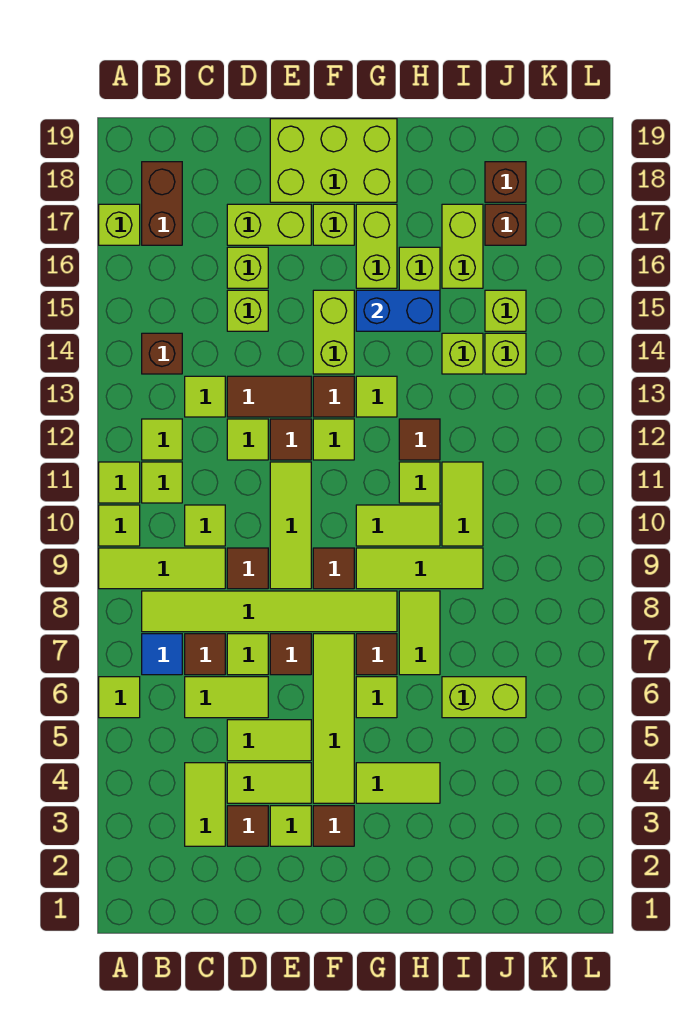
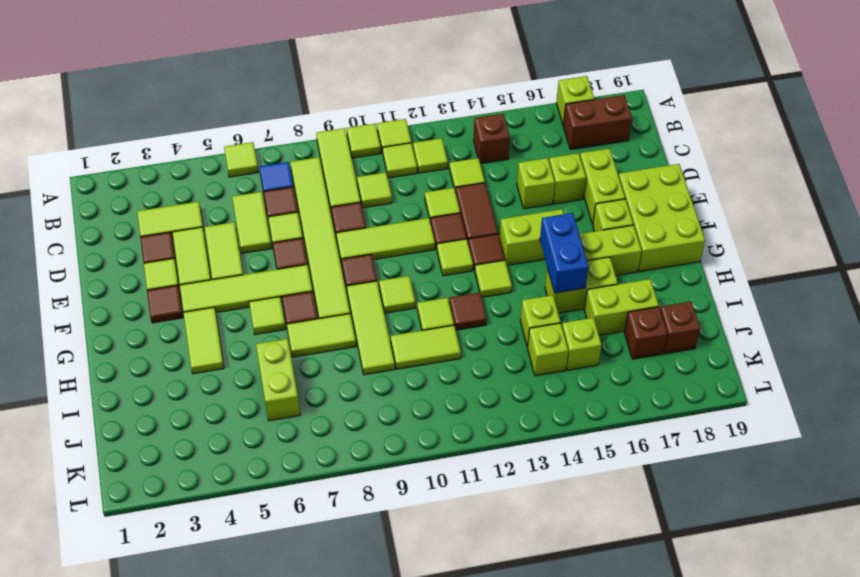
lime 1x2 tile [356,505,440,546] -> lime 1x1 tile [379,276,415,313]

